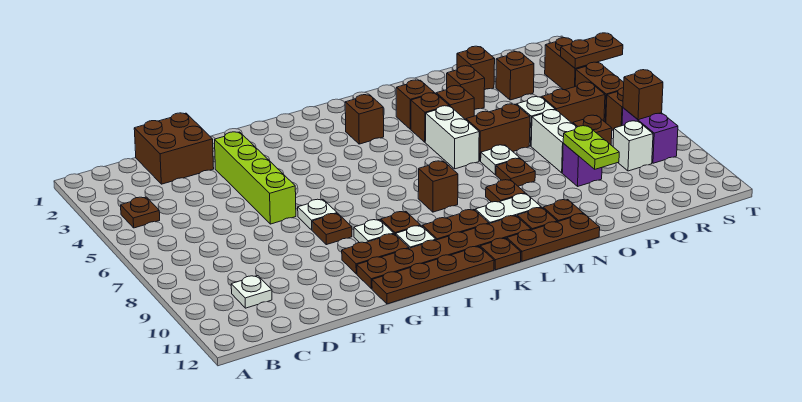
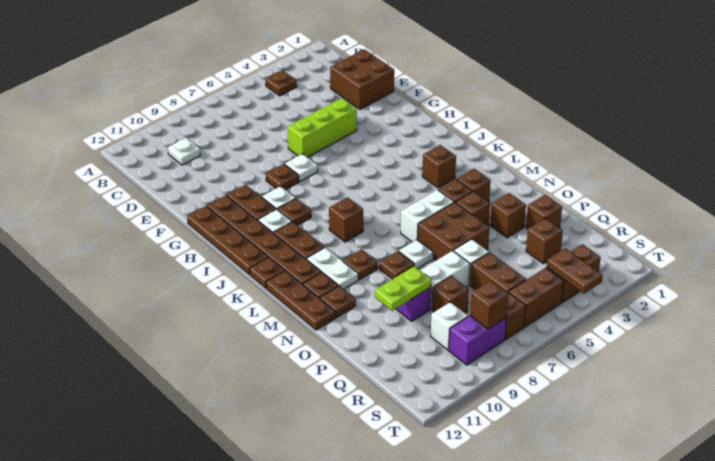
lime 1x4 brick [215,132,296,224] -> lime 1x3 brick [288,98,357,157]
brown 1x2 brick [466,104,530,161] -> brown 2x2 brick [418,202,489,260]

